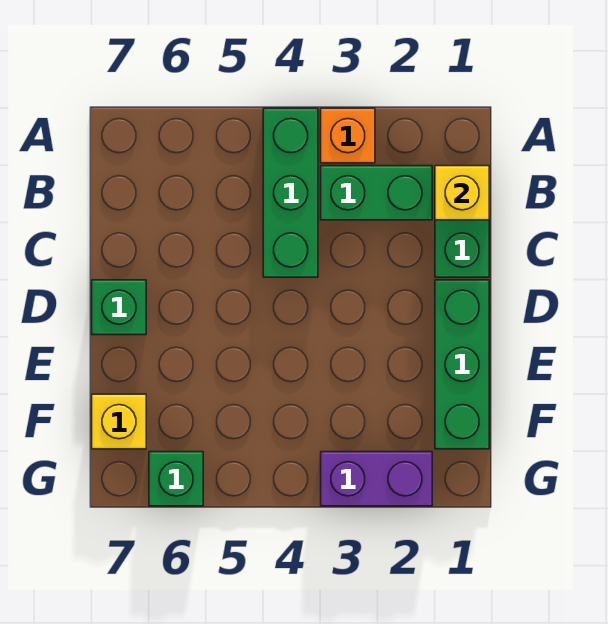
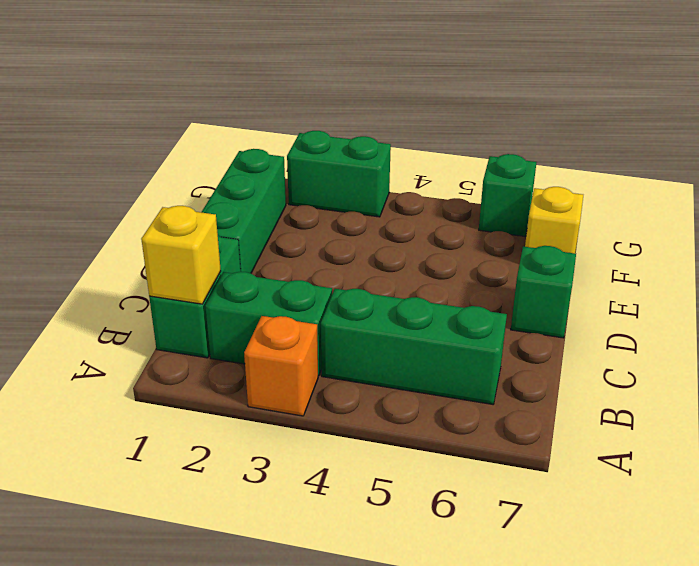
green 1x3 brick [263,108,318,277] -> green 1x3 brick turned to [321,289,507,404]
purple 1x2 brick [321,452,432,506] -> green 1x2 brick [287,131,391,217]

